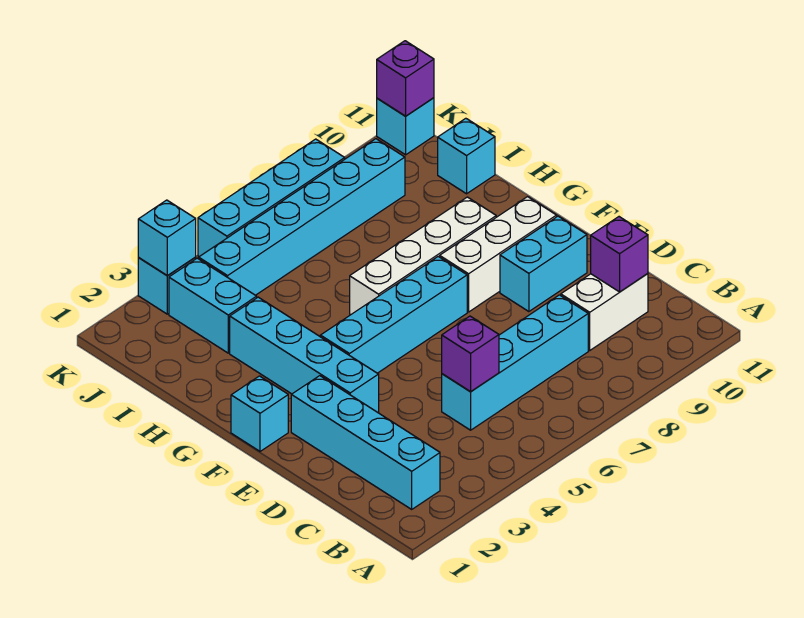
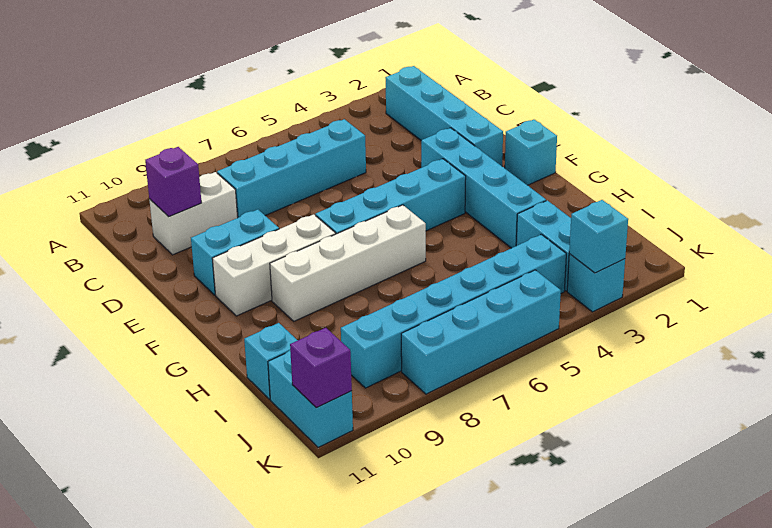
purple 1x1 brick [442,316,499,391] -> none
cyan 1x1 brick [377,98,434,155] -> cyan 1x2 brick [268,350,353,447]

